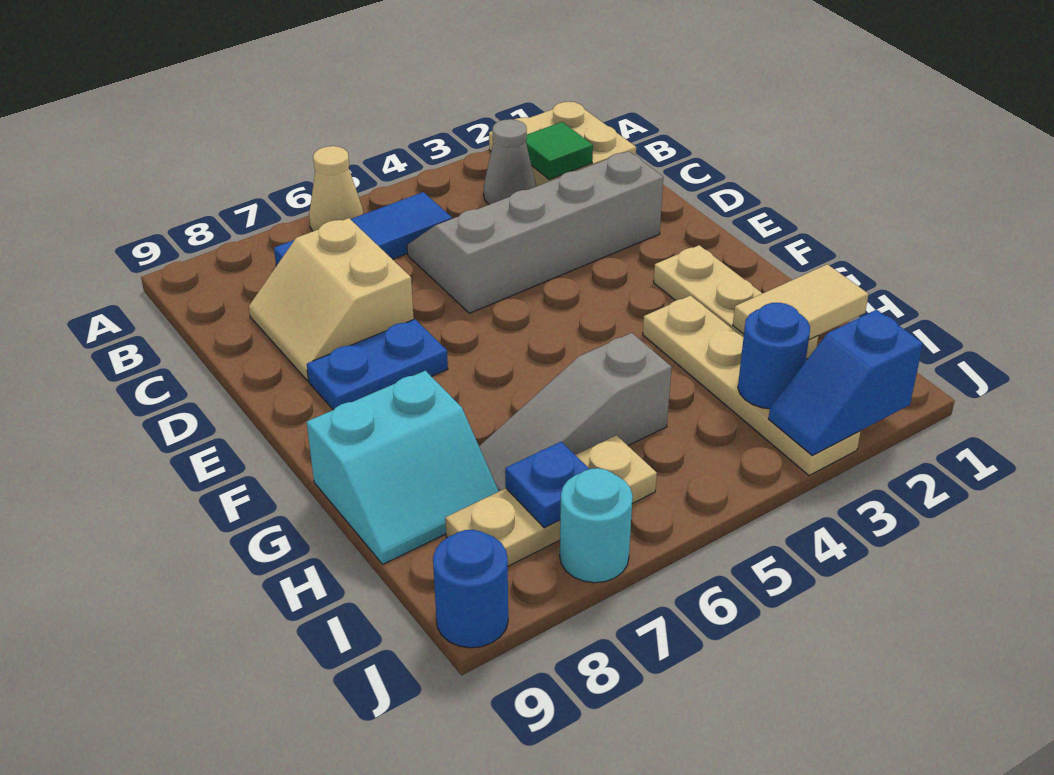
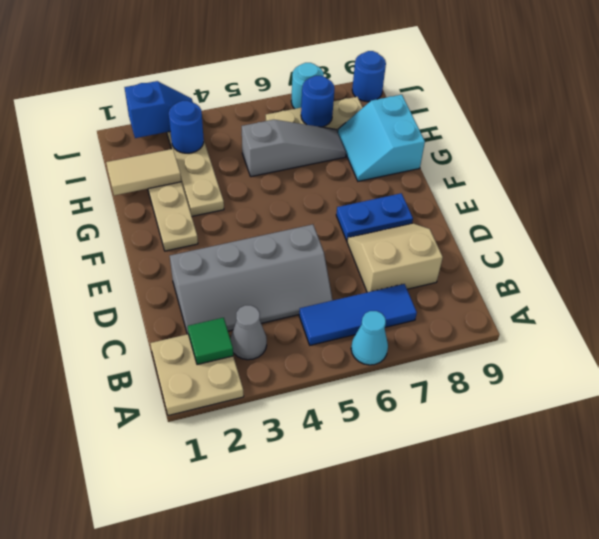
tan 1x1 cone [309,146,363,231] -> cyan 1x1 cone [351,311,388,365]
tan 2x2 slope [249,218,414,381] -> tan 2x2 slope turned to [347,223,443,292]
cyan 2x2 slope [307,371,499,564] -> cyan 2x2 slope turned to [338,95,425,181]
blue 1x1 plate [505,442,589,528] -> blue 1x1 round brick [301,76,335,127]

